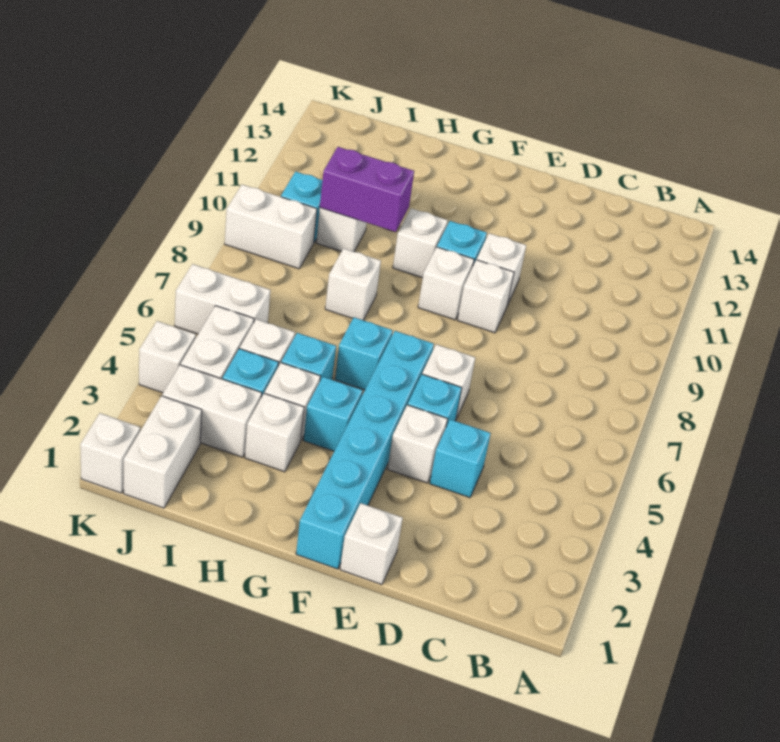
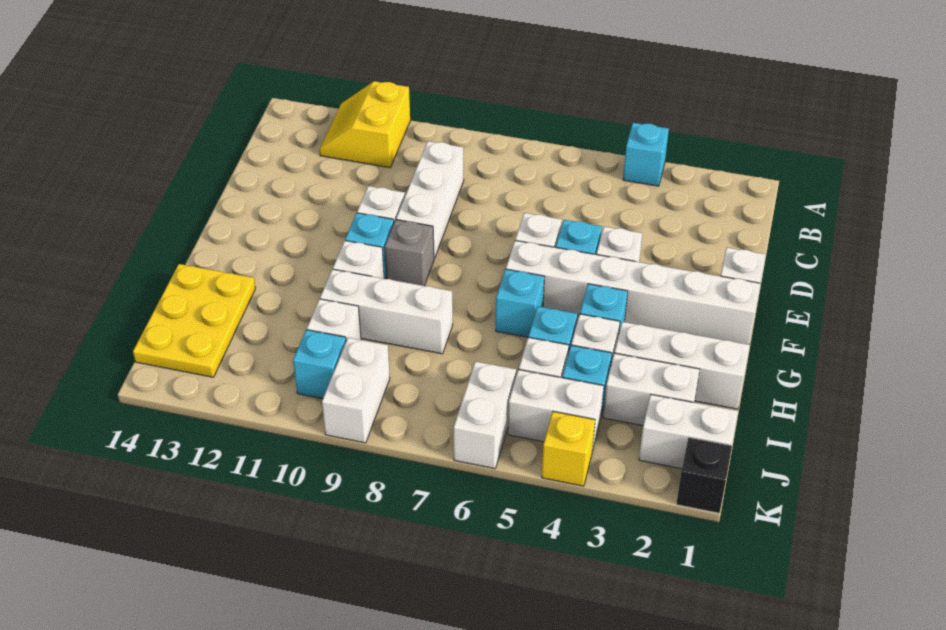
none -> yellow 2x2 slope [320,81,410,168]
cyan 1x1 brick [430,419,491,498] -> cyan 1x1 brick moved to [623,123,669,186]
white 1x1 brick [458,260,514,333] -> white 1x3 brick [396,141,464,259]
cyan 1x6 brick [296,331,434,569] -> white 1x6 brick [506,241,761,344]
white 1x1 brick [418,247,474,320] -> grey 1x1 brick [385,220,434,286]
white 1x1 brick [245,393,304,472] -> white 1x3 brick [615,322,750,409]
white 1x1 brick [325,248,381,320] -> white 1x3 brick [320,269,453,354]
purple 1x2 brick [320,147,414,232] -> none
none -> yellow 2x3 plate [133,264,255,377]
white 1x2 brick [162,365,262,457] -> white 1x2 brick turned to [603,353,700,426]
white 1x1 brick [80,413,140,493] -> black 1x1 brick [676,438,732,513]
white 1x1 brick [139,321,196,393] -> yellow 1x1 brick [542,412,595,486]

